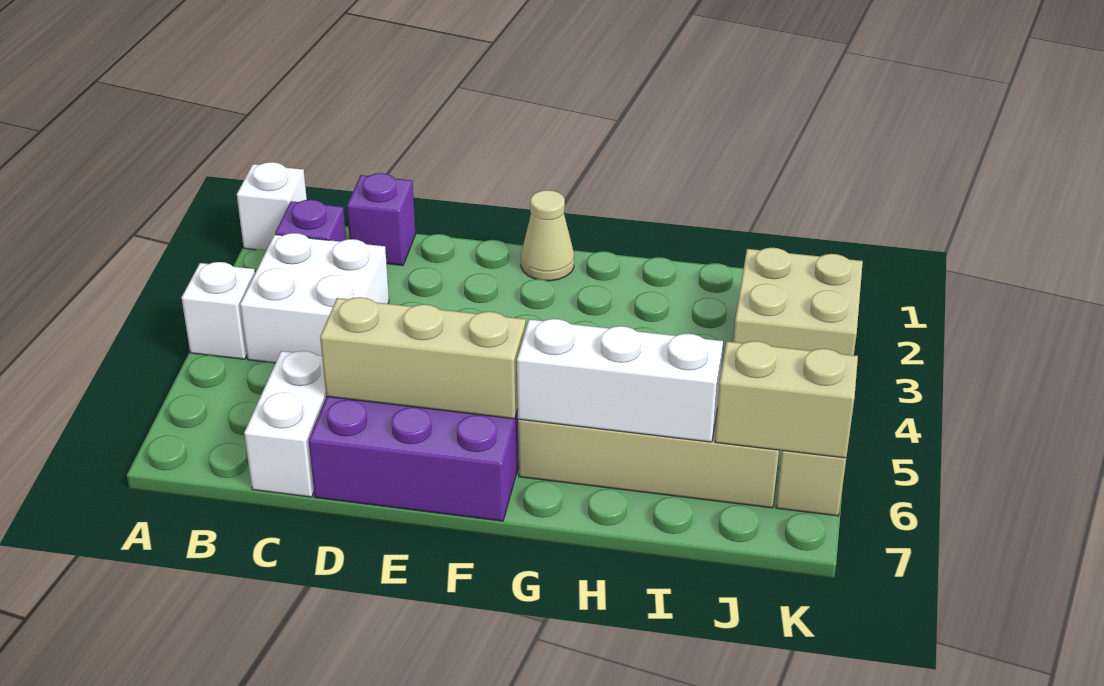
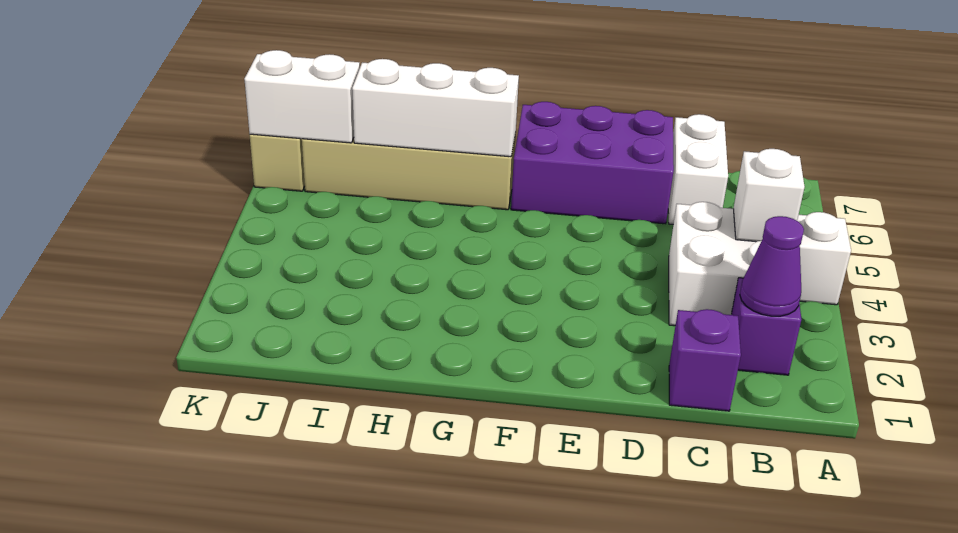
white 1x1 brick [237,162,307,250] -> white 1x1 brick moved to [733,149,805,242]
none -> purple 1x1 cone [740,216,804,316]
tan 1x3 brick [320,297,526,419] -> none
tan 1x1 cone [521,190,574,281] -> none
tan 2x2 brick [733,248,863,355] -> none
tan 1x2 brick [715,341,858,458] -> white 1x2 brick [244,50,360,143]

